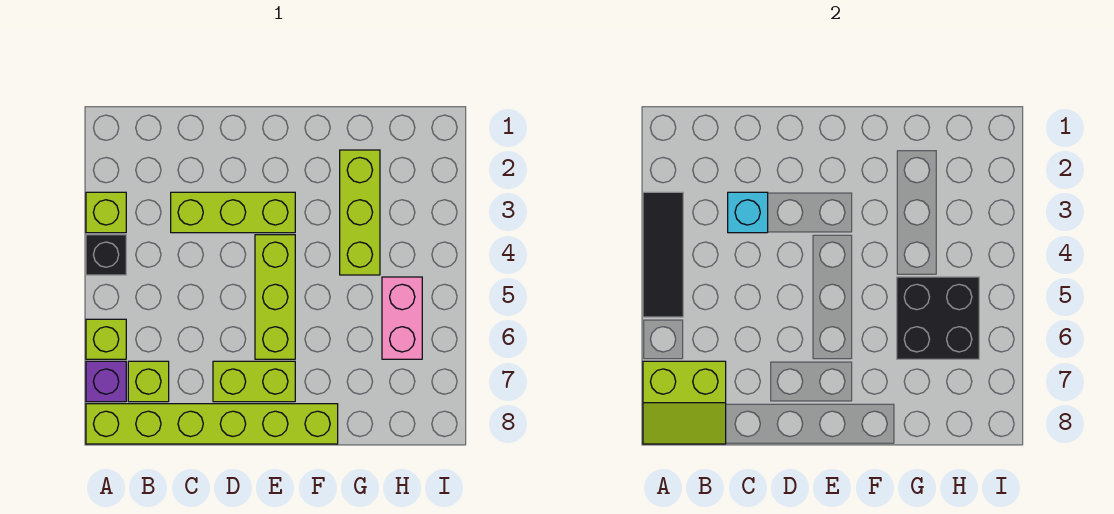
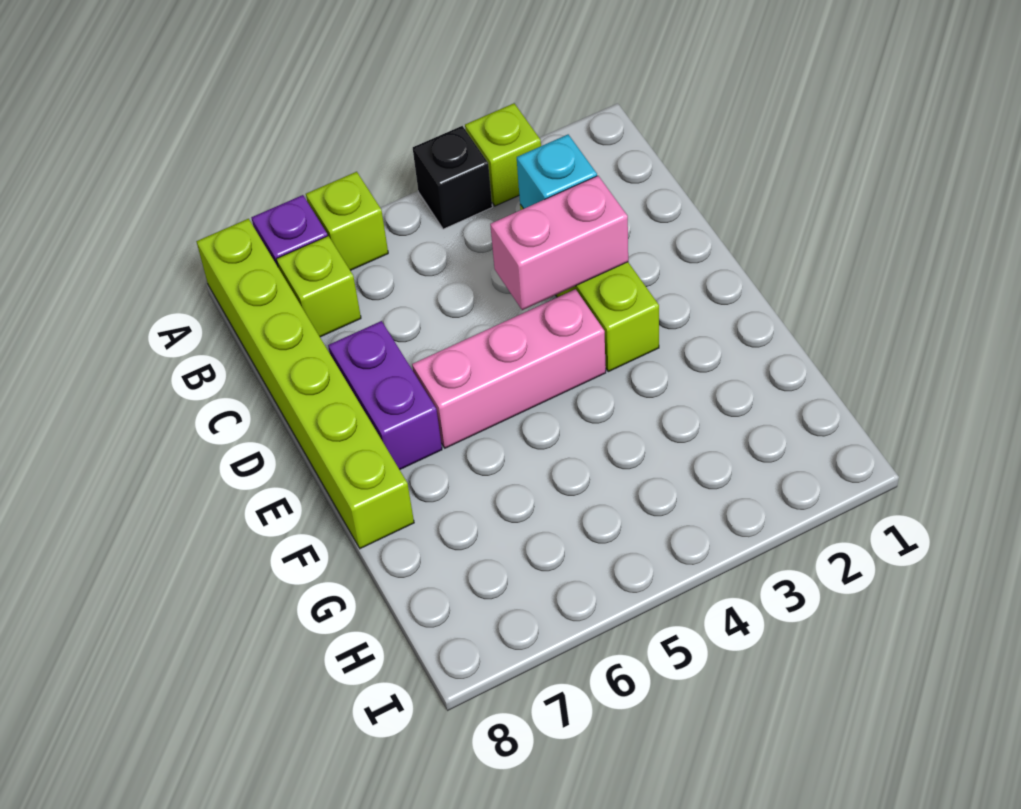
black 1x3 tile [643,192,683,317] -> none
lime 2x2 slope [643,361,726,444] -> none
lime 1x2 brick [213,361,295,402] -> purple 1x2 brick [328,321,442,470]
lime 1x3 brick [255,235,295,359] -> pink 1x3 brick [412,289,606,448]
lime 1x3 brick [340,150,380,275] -> none
black 2x2 brick [897,277,979,359] -> none
pink 1x2 brick [382,277,422,359] -> pink 1x2 brick moved to [490,176,628,310]

